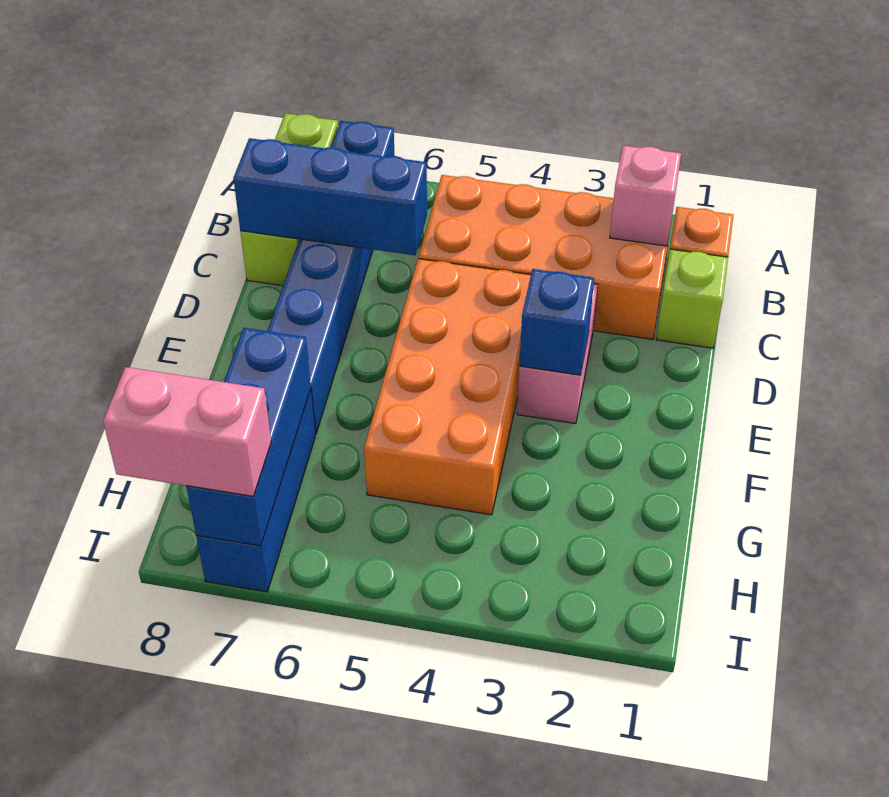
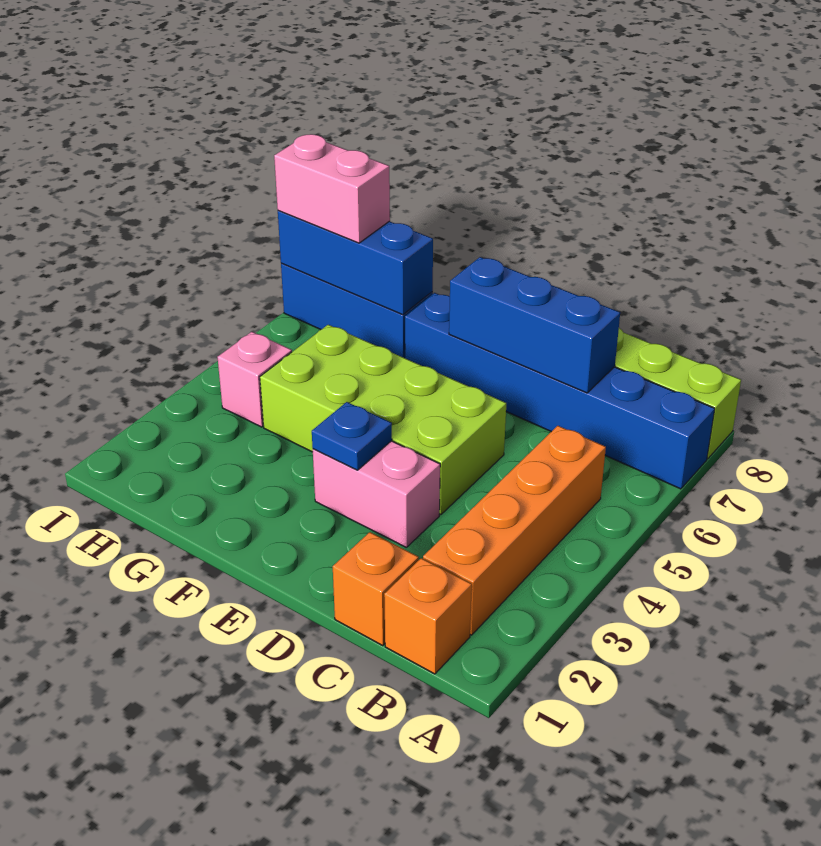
orange 2x4 brick [418,175,672,339] -> orange 1x4 brick [423,426,606,635]
pink 1x1 brick [610,145,681,246] -> pink 1x1 brick moved to [218,332,292,427]
lime 1x1 brick [656,249,728,348] -> orange 1x1 brick [333,532,419,645]
blue 1x3 brick [233,138,427,255] -> blue 1x3 brick turned to [449,257,620,393]
orange 2x4 brick [364,259,531,515] -> lime 2x4 brick [260,325,506,515]
blue 1x1 brick [519,269,594,375] -> blue 1x1 plate [312,402,392,470]
pink 1x2 brick [103,367,271,496] -> pink 1x2 brick turned to [274,134,390,243]

